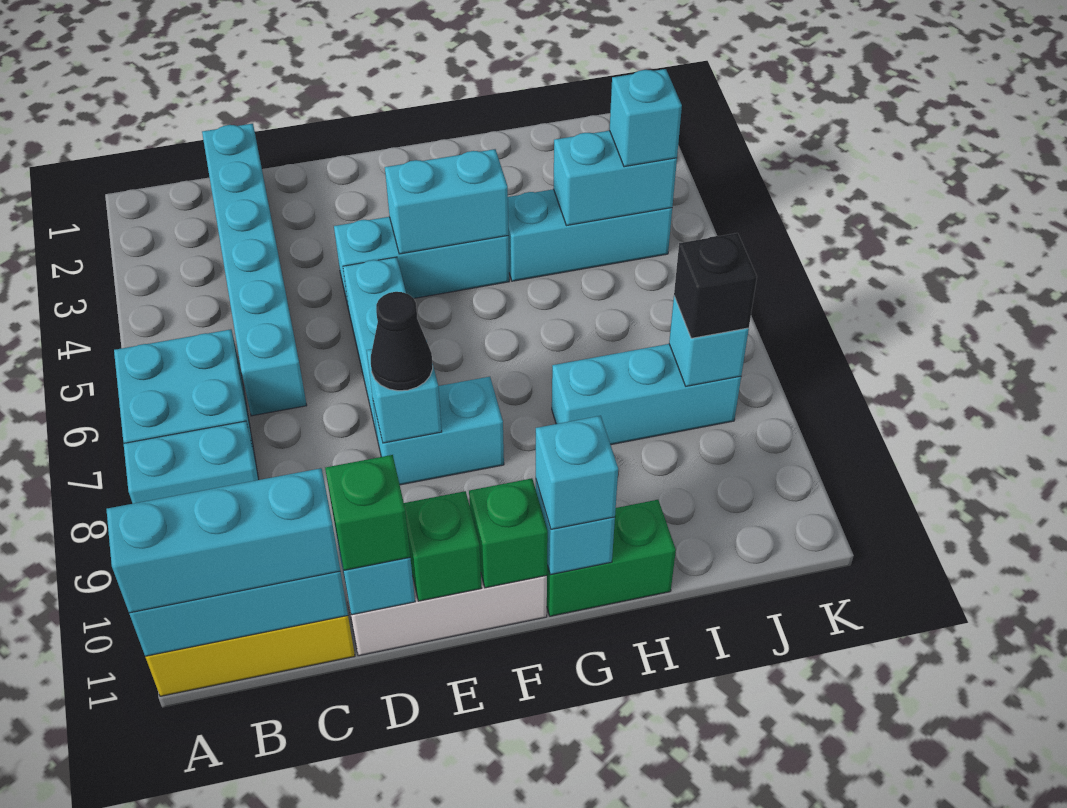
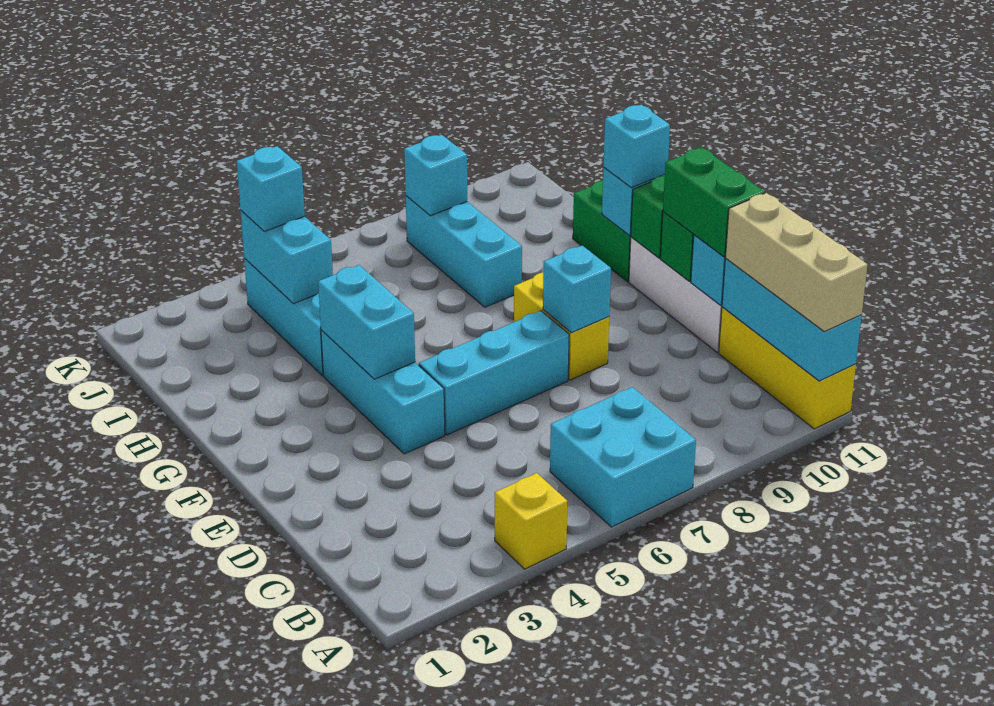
none -> yellow 1x1 brick [495,473,567,569]
cyan 1x2 brick [124,421,259,504] -> none
cyan 1x3 brick [106,468,340,613] -> tan 1x3 brick [725,193,867,332]
cyan 1x6 brick [202,124,307,416] -> none
green 1x1 brick [325,455,410,570] -> green 1x2 brick [663,148,765,257]
cyan 1x2 brick [373,377,504,485] -> yellow 1x2 brick [514,272,609,380]
black 1x1 cone [371,292,433,391] -> none
black 1x1 brick [674,233,757,338] -> none

